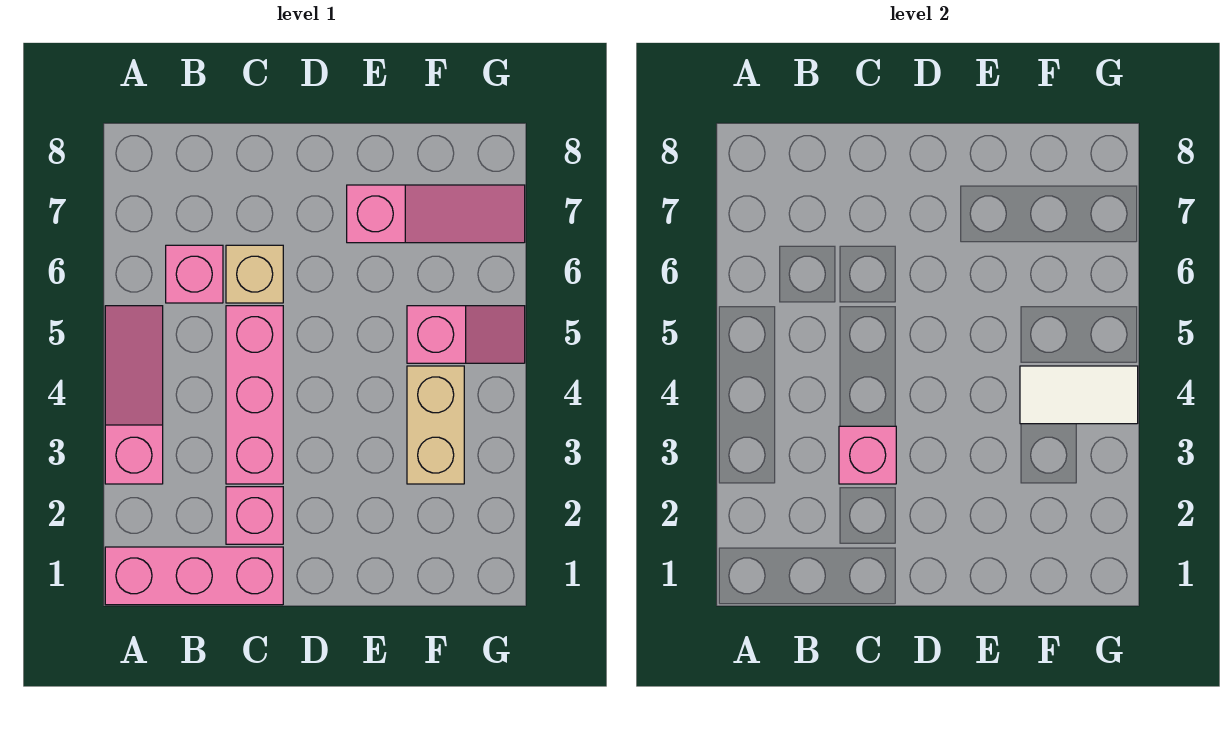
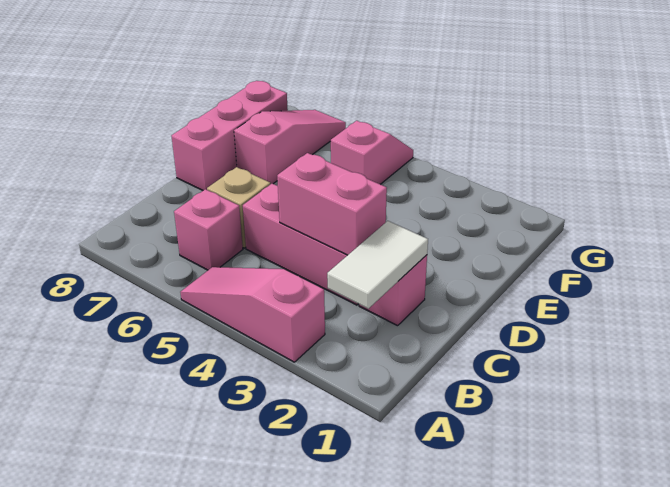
pink 1x3 brick [105,547,283,605] -> pink 1x3 brick moved to [172,81,288,190]
pink 1x1 brick [839,426,896,484] -> pink 1x2 brick [277,153,387,255]
tan 1x2 brick [407,366,464,484] -> none
white 1x2 tile [1020,366,1138,424] -> white 1x2 tile moved to [327,221,428,309]

